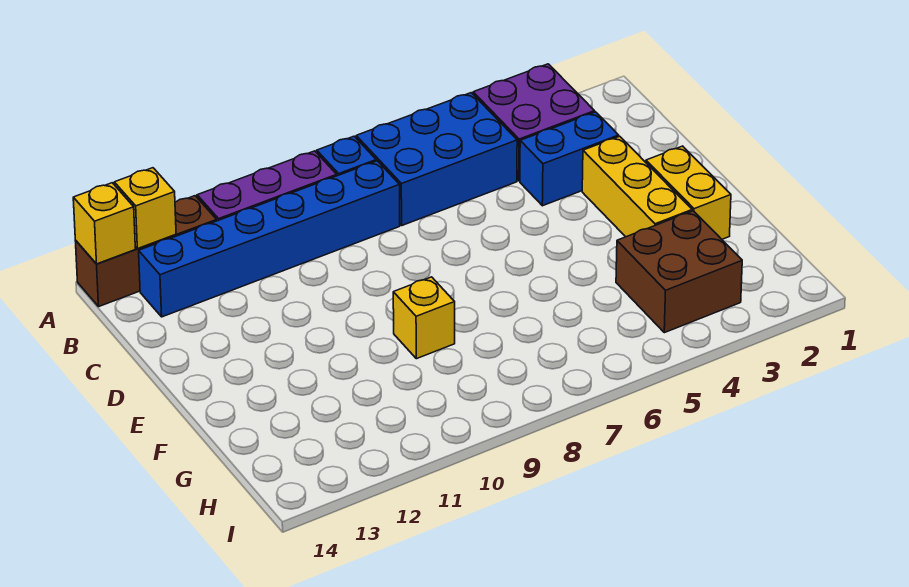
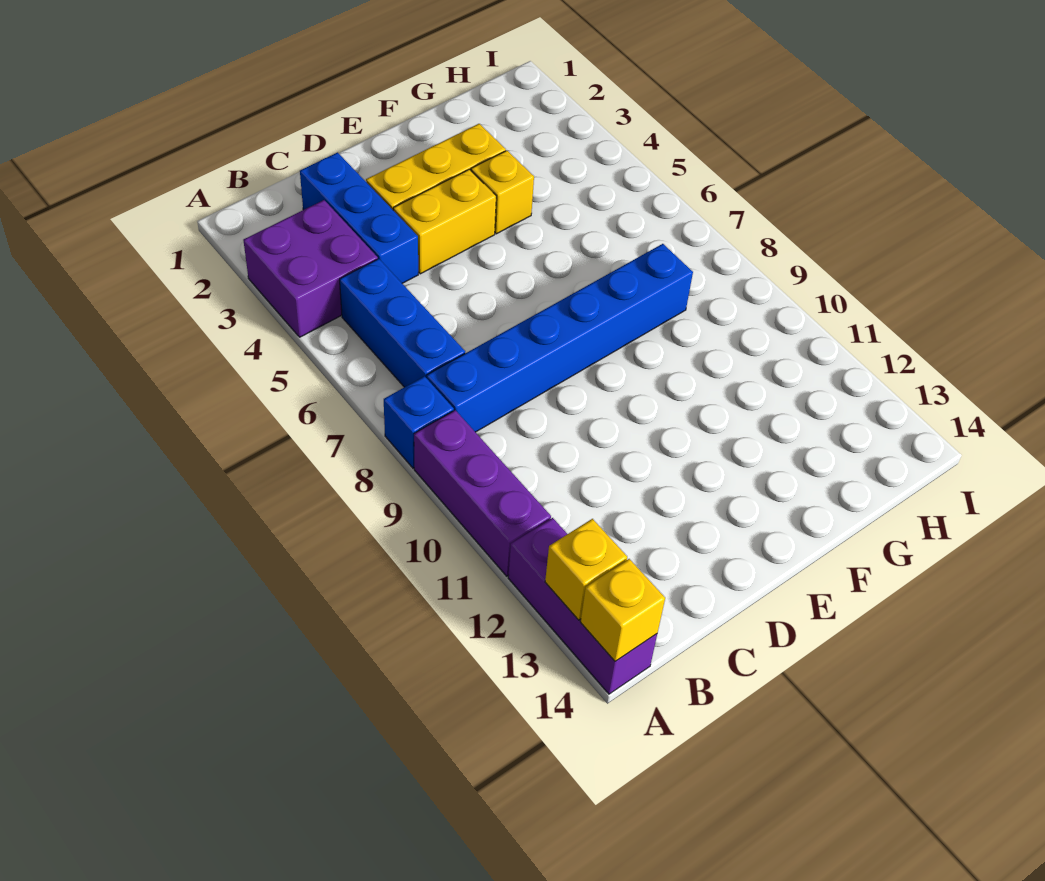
blue 2x3 brick [356,93,517,225] -> blue 1x3 brick [340,259,465,387]
brown 1x3 brick [75,196,217,306] -> purple 1x3 brick [508,518,657,694]
blue 1x6 brick [139,161,400,317] -> blue 1x6 brick turned to [427,244,693,432]
blue 1x2 brick [520,112,619,206] -> blue 1x3 brick [300,153,418,283]
yellow 1x2 brick [646,146,731,239] -> yellow 1x2 brick moved to [393,169,496,274]
yellow 1x1 brick [393,277,455,359] -> yellow 1x1 brick moved to [471,150,534,234]
brown 2x2 brick [616,211,742,333] -> none

